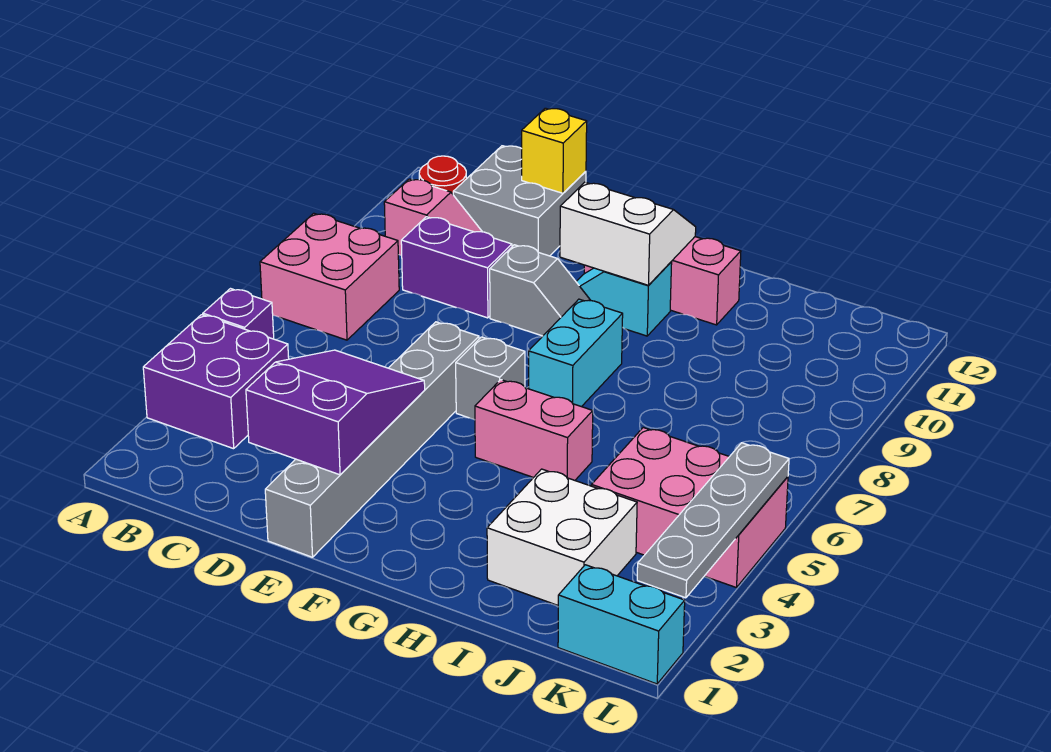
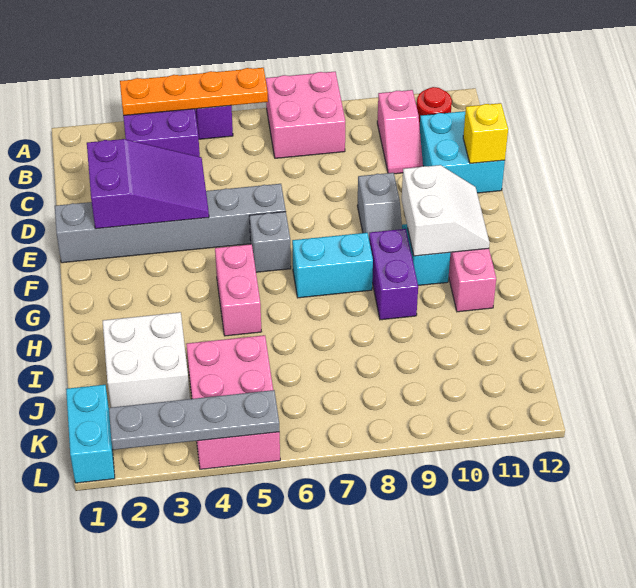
none -> orange 1x4 plate [120,68,268,116]
purple 1x2 brick [401,217,512,318] -> purple 1x2 brick moved to [369,229,418,320]
grey 2x2 brick [453,146,586,256] -> cyan 2x2 brick [420,111,505,193]

